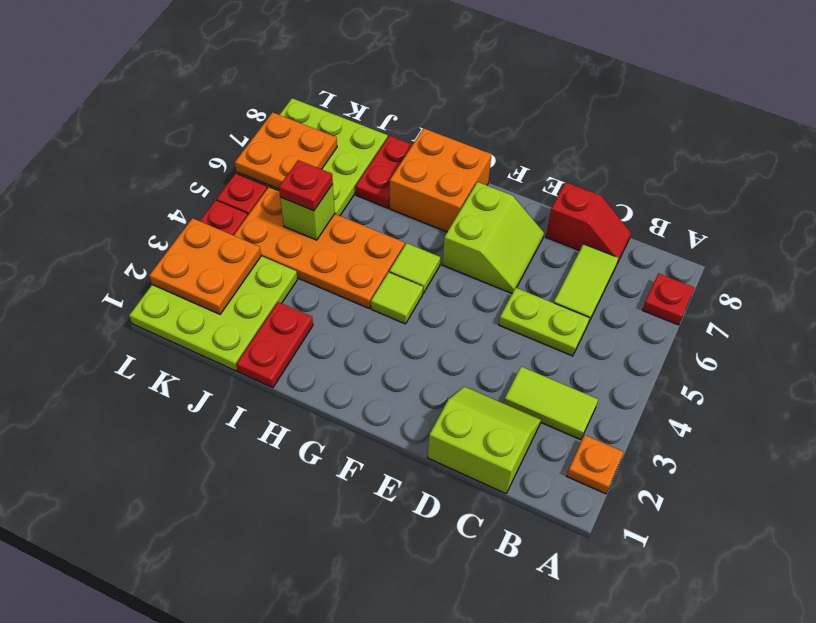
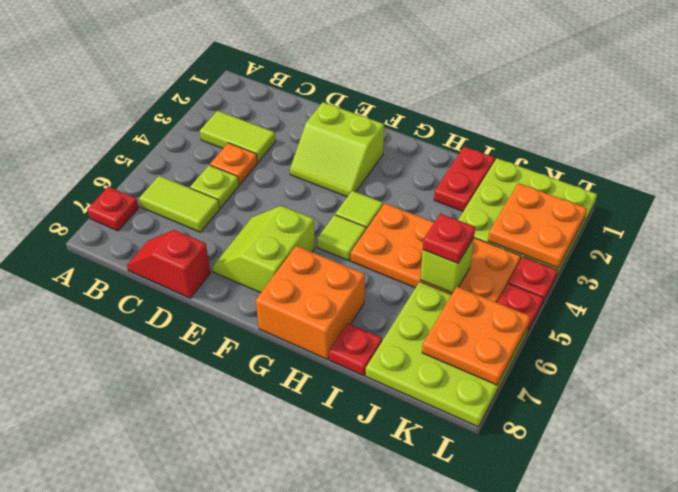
orange 1x1 plate [567,435,624,494] -> orange 1x1 plate moved to [210,143,258,185]
lime 2x2 slope [428,386,541,493] -> lime 2x2 slope moved to [290,102,384,197]
lime 1x2 plate [499,288,589,356] -> lime 1x1 plate [190,165,239,208]
lime 1x2 tile [554,244,618,323] -> lime 1x2 tile turned to [139,176,220,232]
red 1x2 plate [355,136,412,208] -> red 1x1 plate [329,323,382,376]

